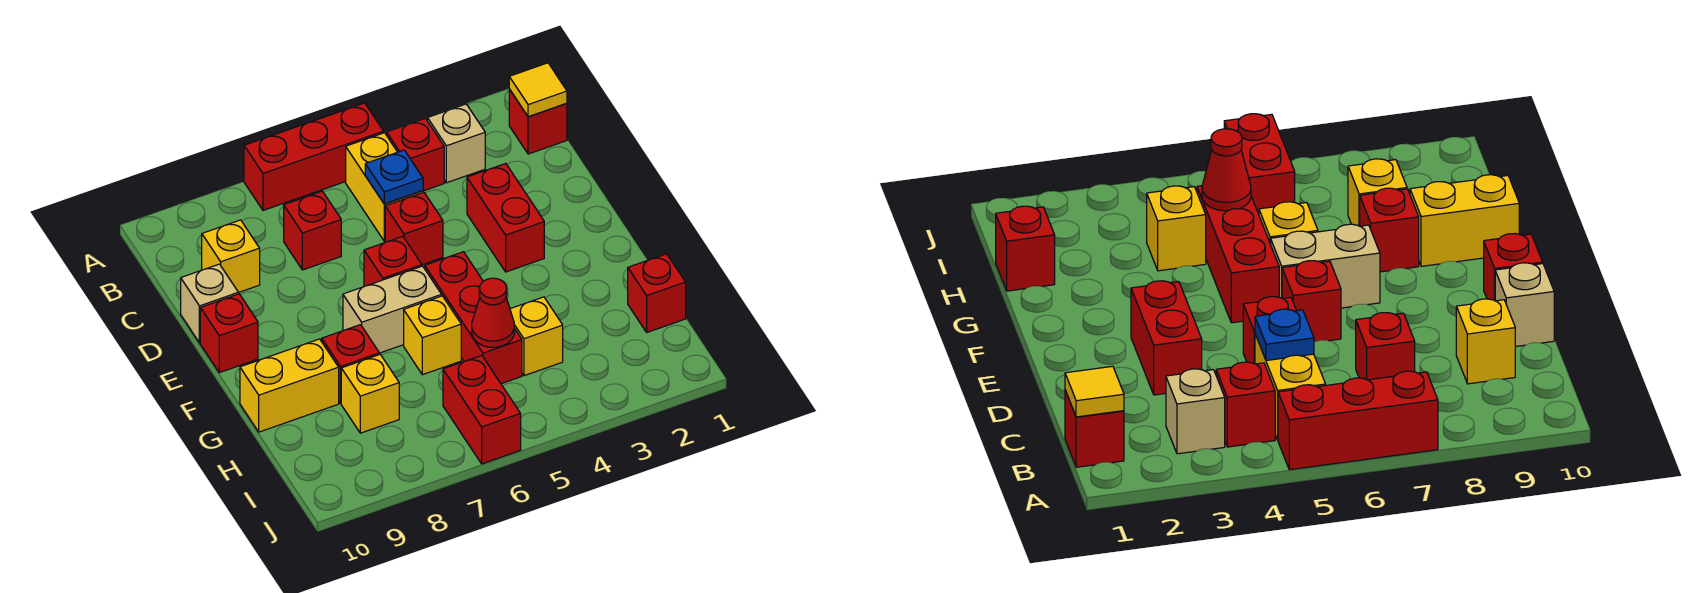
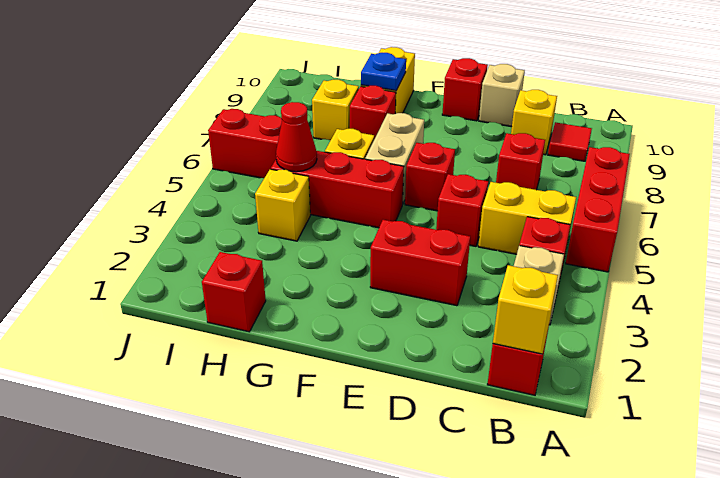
yellow 1x1 tile [509,63,567,117] -> yellow 1x1 brick [493,265,558,354]
none -> red 1x1 tile [548,122,592,161]
blue 1x1 plate [365,150,423,204] -> blue 1x1 plate moved to [361,53,406,91]

